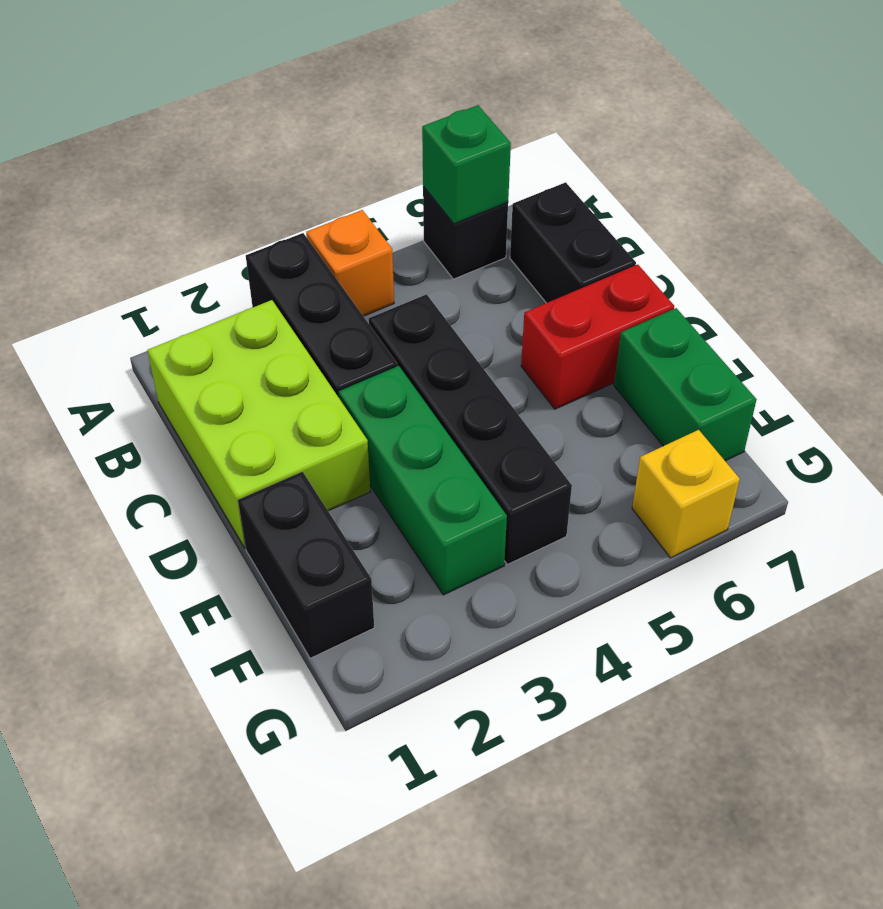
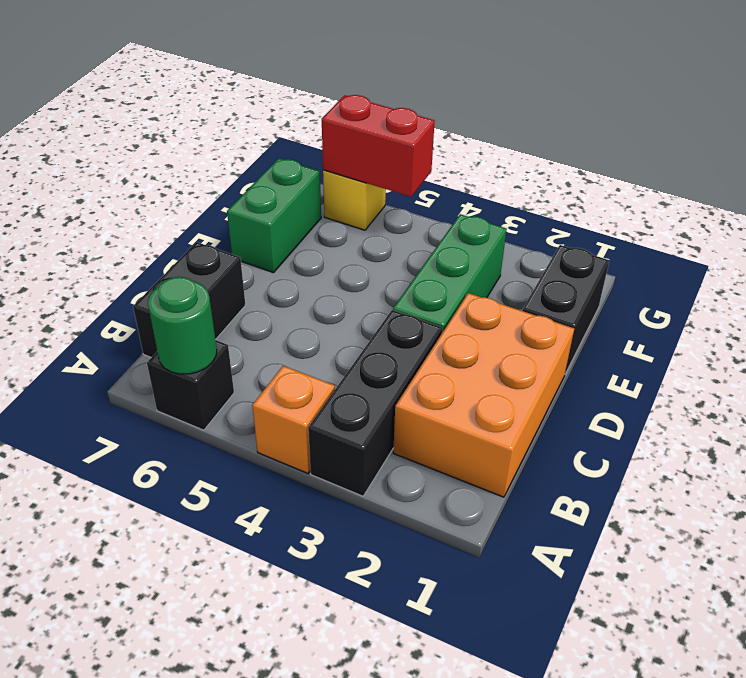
green 1x1 brick [422,105,511,224] -> green 1x1 round brick [148,277,217,374]
lime 2x3 brick [147,300,370,548] -> orange 2x3 brick [393,293,574,497]
black 1x4 brick [369,294,572,564] -> none
red 1x2 brick [521,264,674,409] -> red 1x2 brick moved to [322,95,435,197]

